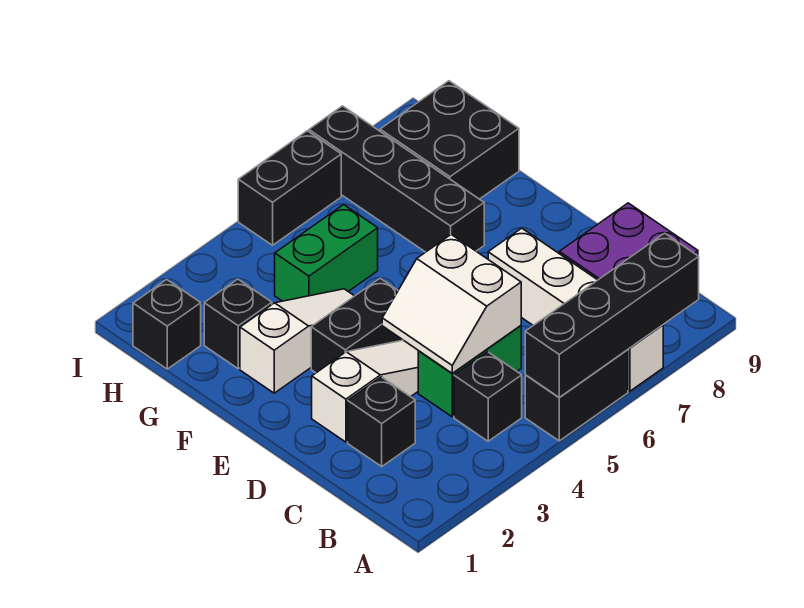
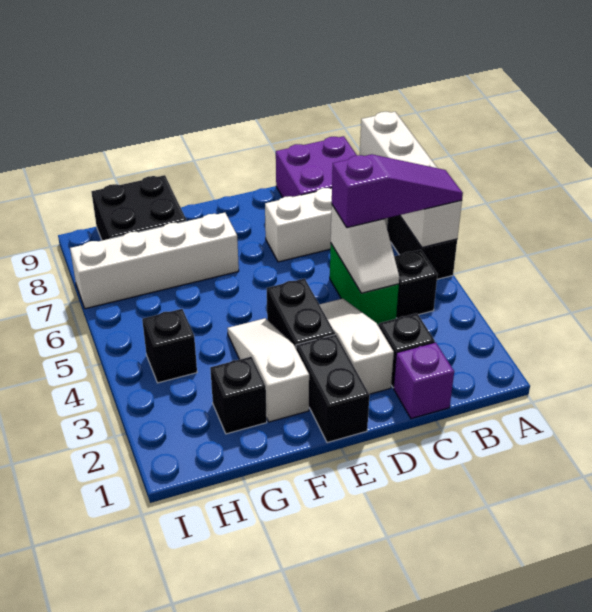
black 1x4 brick [525,233,699,398] -> white 1x4 brick [360,112,462,248]
none -> purple 1x3 slope [332,154,463,228]
none -> purple 1x1 brick [394,342,454,419]
white 2x2 slope [382,235,521,373] -> white 1x2 slope [331,205,399,293]
black 1x4 brick [309,106,484,252] -> white 1x4 brick [70,213,239,309]
green 1x2 brick [275,205,378,301] -> none
black 1x1 brick [133,280,201,369] -> black 1x1 brick moved to [142,309,197,383]
black 1x2 brick [238,131,341,245] -> black 1x2 brick moved to [296,335,369,443]

